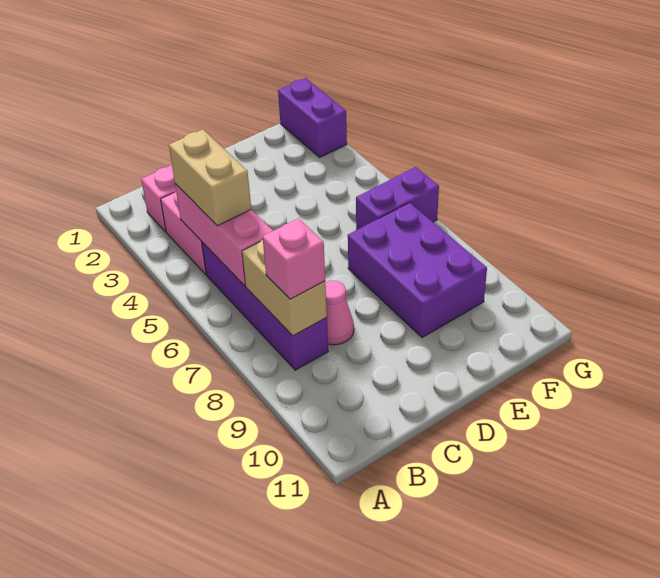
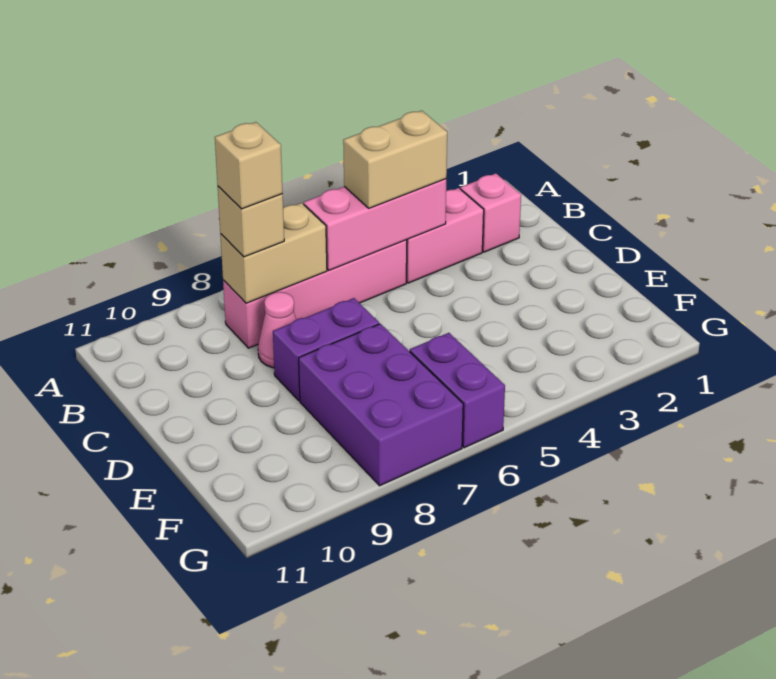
purple 1x4 brick [202,242,328,370] -> pink 1x4 brick [223,240,407,348]
pink 1x1 brick [263,218,325,299] -> tan 1x1 brick [218,187,284,257]
none -> tan 1x1 brick [215,122,283,209]
purple 2x3 brick [348,203,487,338] -> purple 2x3 brick turned to [299,324,463,486]
purple 1x2 brick [278,78,347,157] -> purple 1x2 brick moved to [273,298,379,401]

